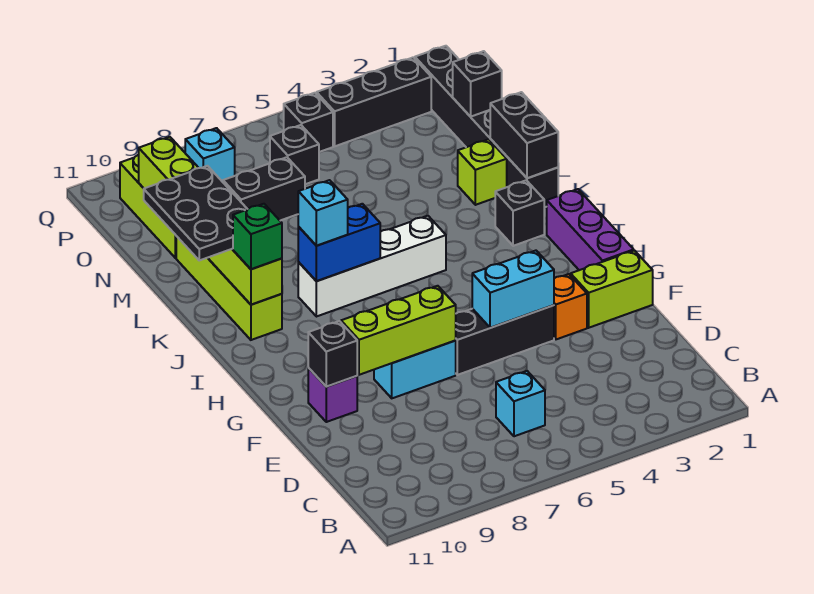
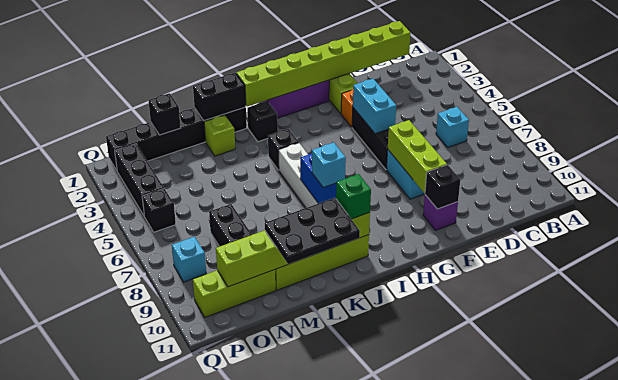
none -> lime 1x8 brick [236,21,411,106]
black 1x1 brick [270,125,319,184] -> black 1x1 brick moved to [268,129,299,170]

